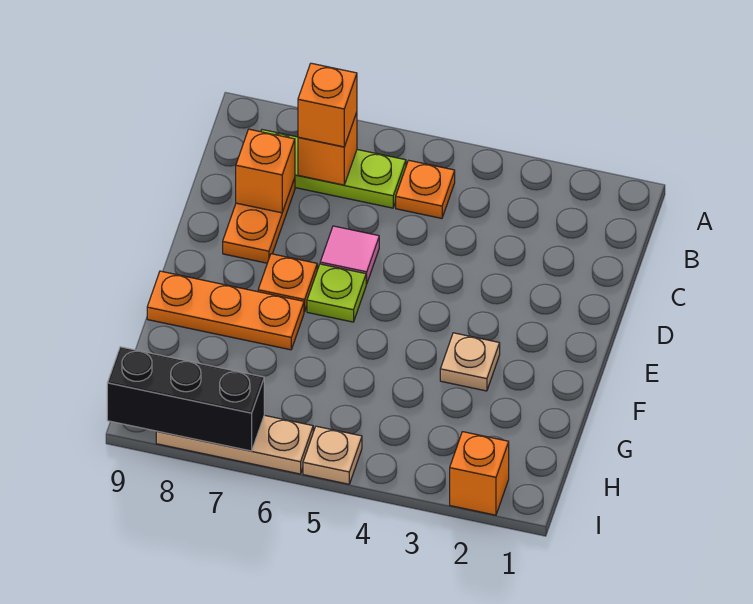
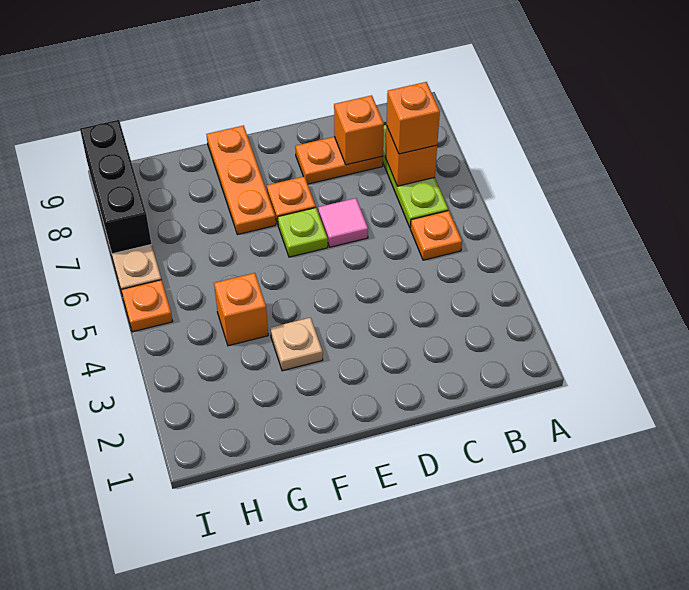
orange 1x1 brick [450,432,509,515] -> orange 1x1 brick moved to [214,273,268,346]
tan 1x1 plate [303,426,362,484] -> orange 1x1 plate [121,280,173,332]

